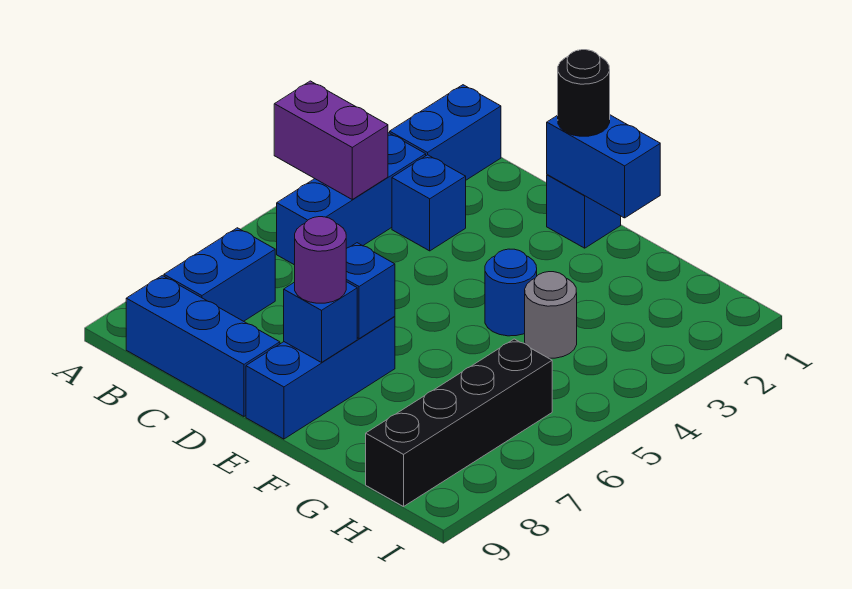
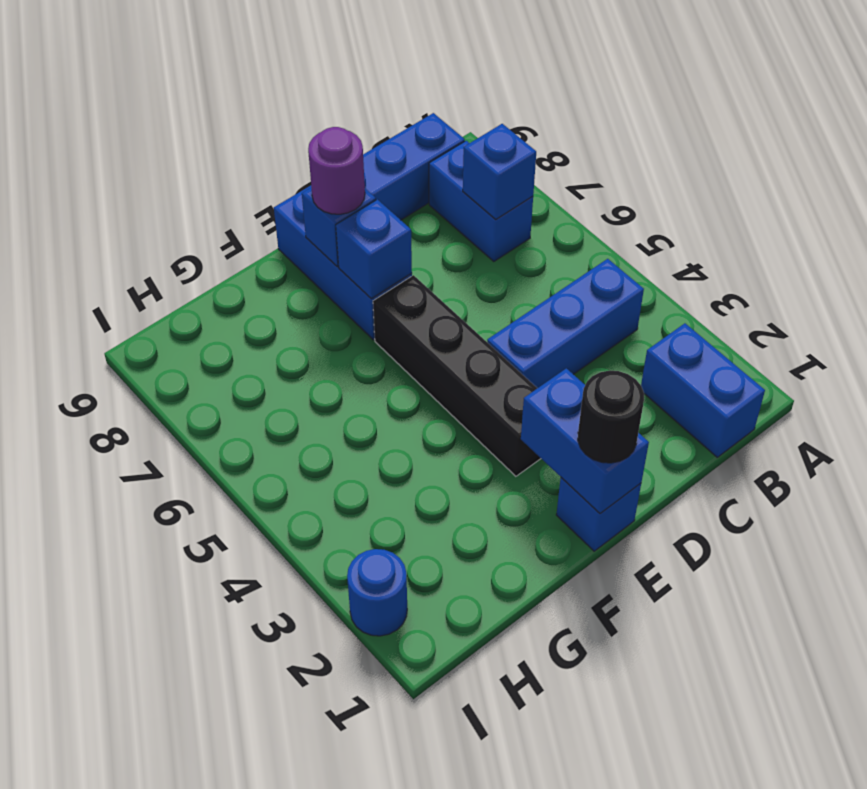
purple 1x2 brick [274,81,388,199] -> none
blue 1x3 brick [277,133,426,265] -> blue 1x3 brick turned to [487,259,644,388]
blue 1x1 brick [392,155,466,251] -> blue 1x1 brick moved to [463,124,536,220]
blue 1x2 brick [547,115,660,218] -> blue 1x2 brick turned to [521,368,649,514]
blue 1x1 round brick [485,249,537,336] -> blue 1x1 round brick moved to [347,549,407,636]
grey 1x1 round brick [525,272,577,358] -> none
black 1x4 brick [366,339,552,507] -> black 1x4 brick moved to [373,275,541,476]

